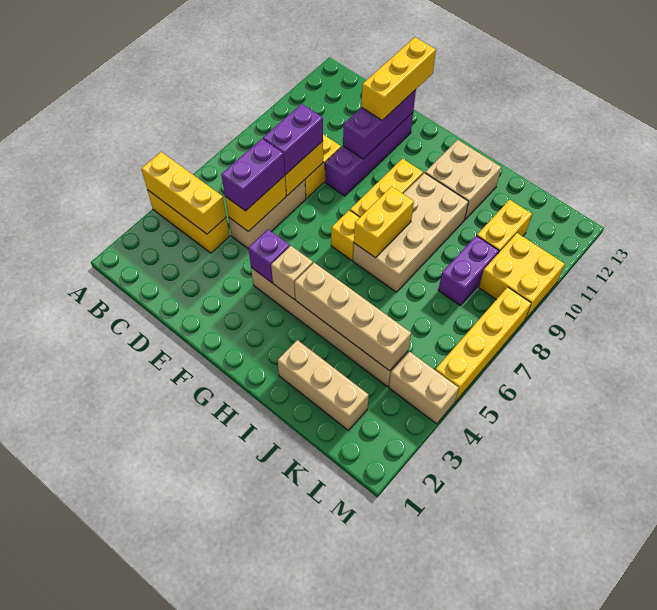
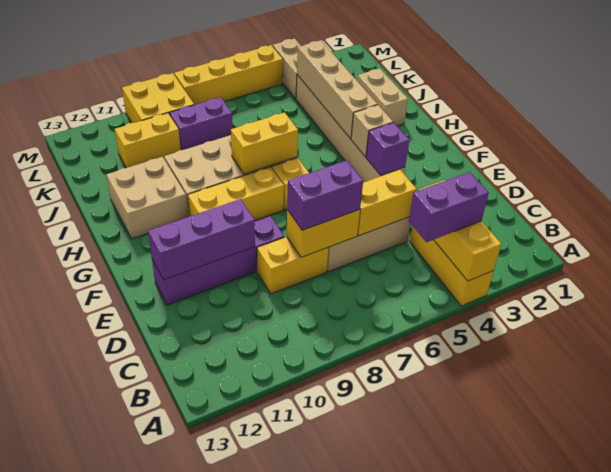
purple 1x2 brick [221,139,285,211] -> purple 1x2 brick moved to [409,172,489,242]
yellow 1x3 brick [361,37,436,120] -> none
tan 1x3 brick [278,340,369,430] -> tan 1x2 brick [357,68,408,126]

